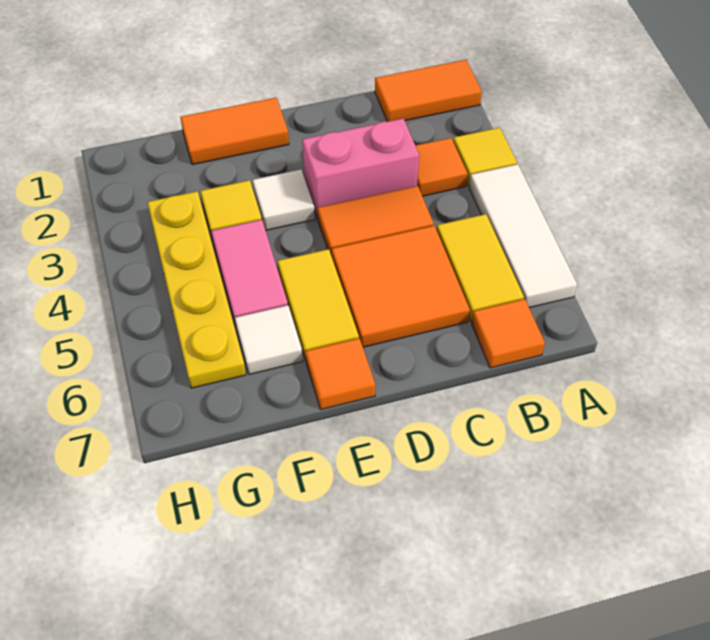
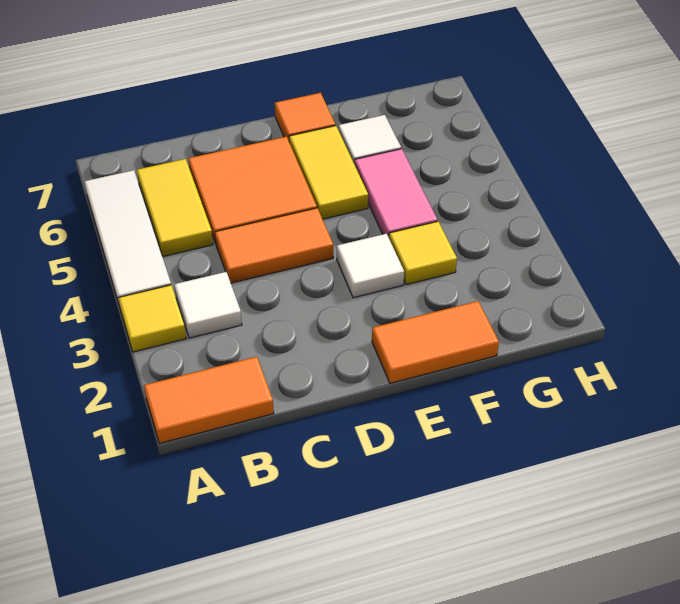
orange 1x1 tile [415,138,468,196] -> white 1x1 tile [174,272,242,338]
orange 1x1 tile [472,299,545,368] -> none
pink 1x2 brick [302,118,419,219] -> none
yellow 1x4 plate [147,191,246,388] -> none

